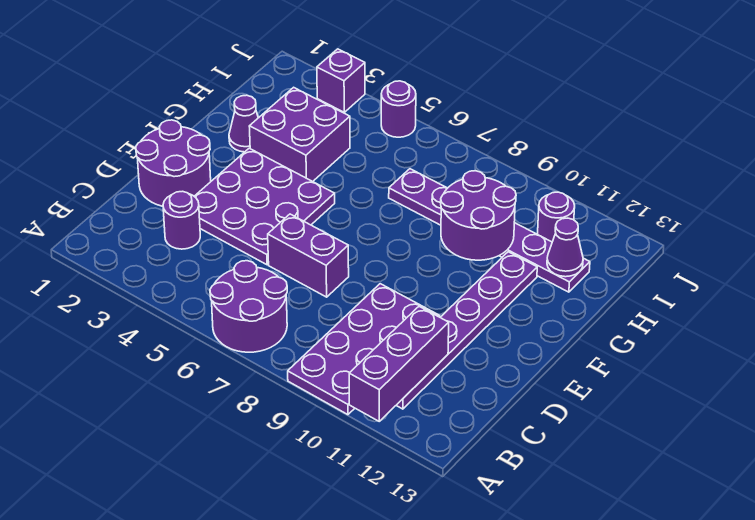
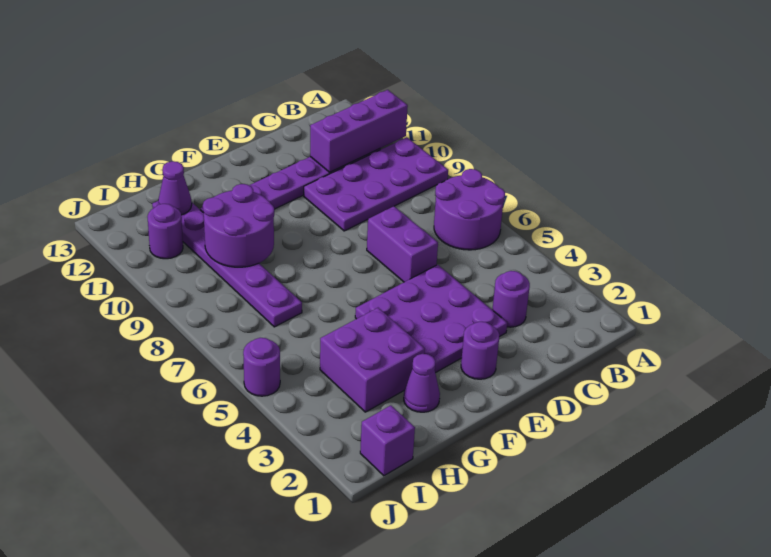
purple 2x2 round brick [136,120,211,206] -> purple 1x1 round brick [461,322,499,379]
purple 1x1 brick [317,49,365,112] -> purple 1x1 brick moved to [360,405,415,476]

